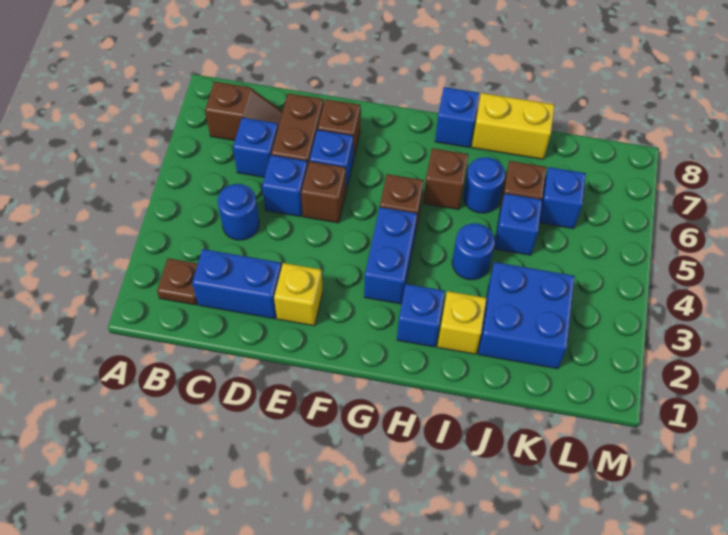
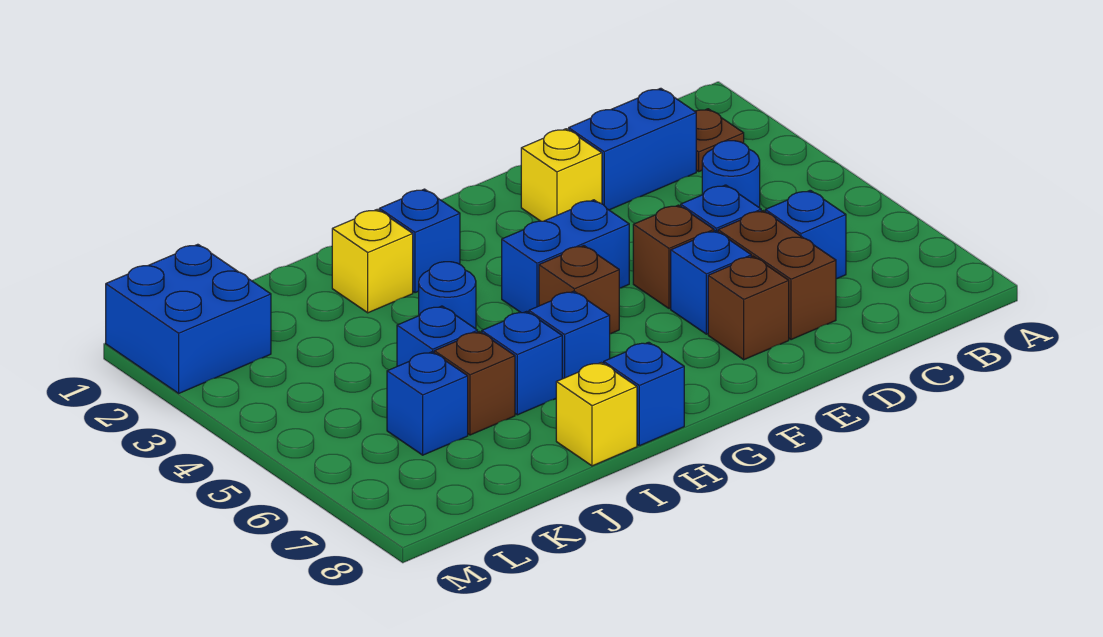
brown 1x2 slope [205,82,283,141] -> none
blue 1x2 brick [364,207,417,304] -> blue 1x2 brick turned to [502,200,629,313]
brown 1x1 brick [423,148,469,210] -> blue 1x1 brick [529,291,610,379]
blue 1x1 round brick [464,157,505,213] -> blue 1x1 brick [482,311,562,415]
yellow 1x2 brick [472,93,555,159] -> yellow 1x1 brick [556,362,637,466]
blue 2x2 brick [478,262,575,369] -> blue 2x2 brick moved to [106,244,271,393]

